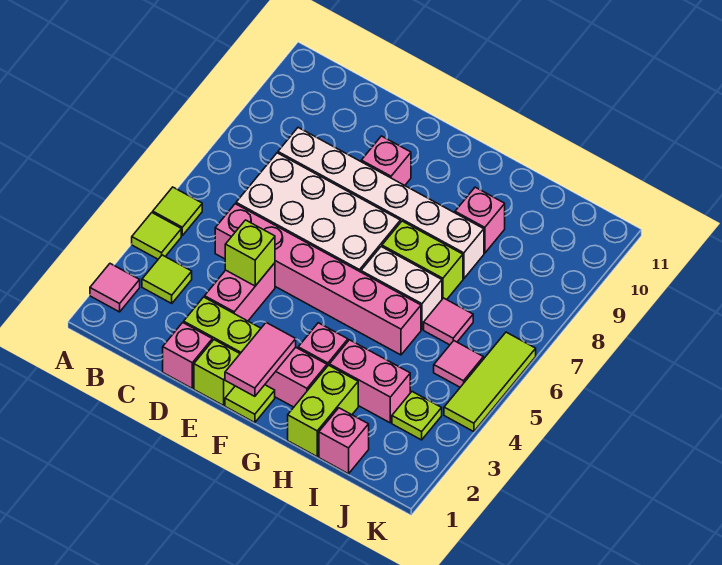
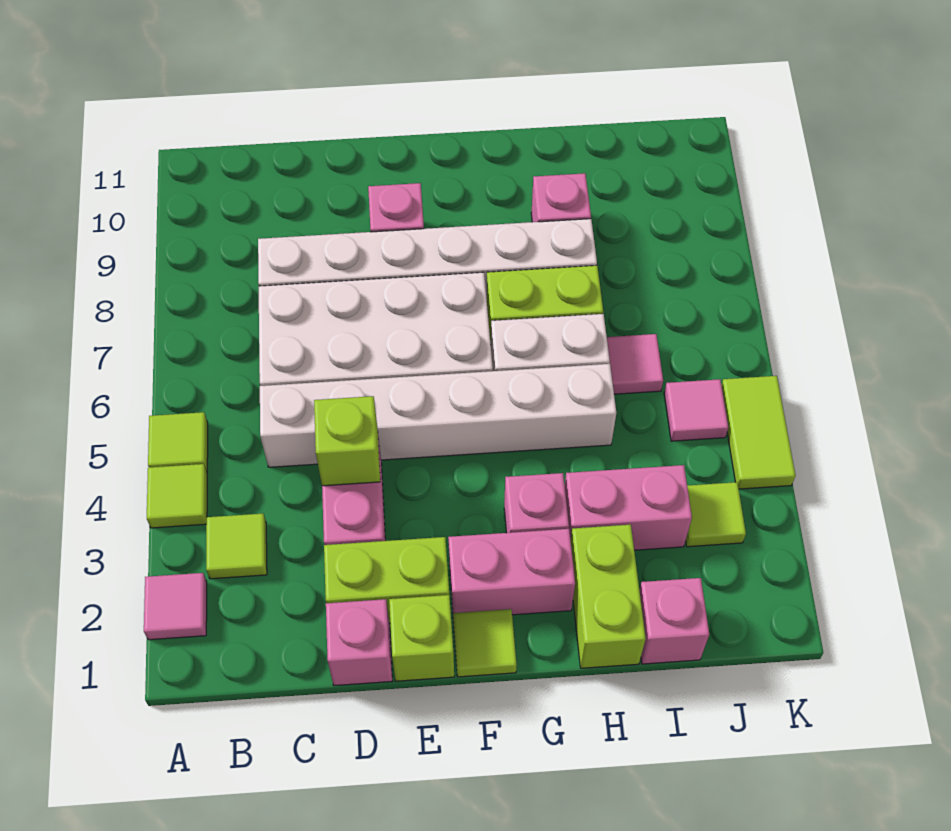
pink 1x6 brick [215,204,421,355] -> white 1x6 brick [260,364,616,467]
pink 1x2 tile [225,323,296,396] -> none
lime 1x1 plate [392,392,442,440] -> lime 1x1 tile [686,482,746,547]
lime 1x3 tile [444,332,536,432] -> lime 1x2 tile [721,376,795,489]

